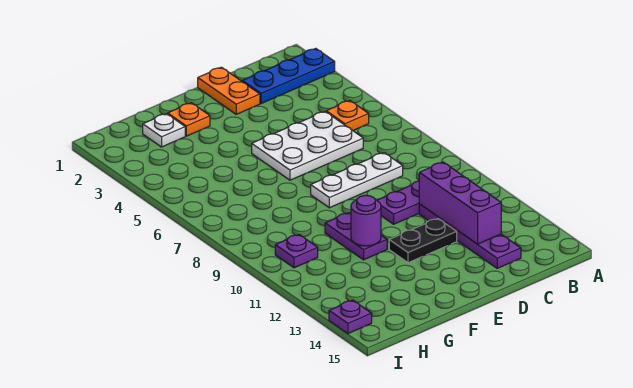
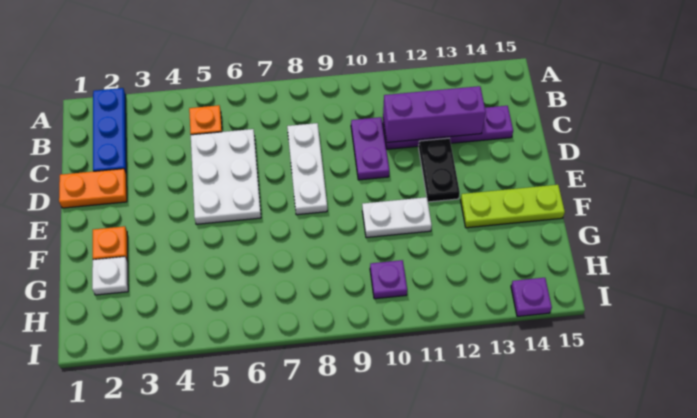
purple 1x2 plate [325,213,387,260] -> white 1x2 plate [362,197,432,238]
purple 1x1 round brick [351,195,381,246] -> none
none -> lime 1x3 plate [461,185,565,228]

